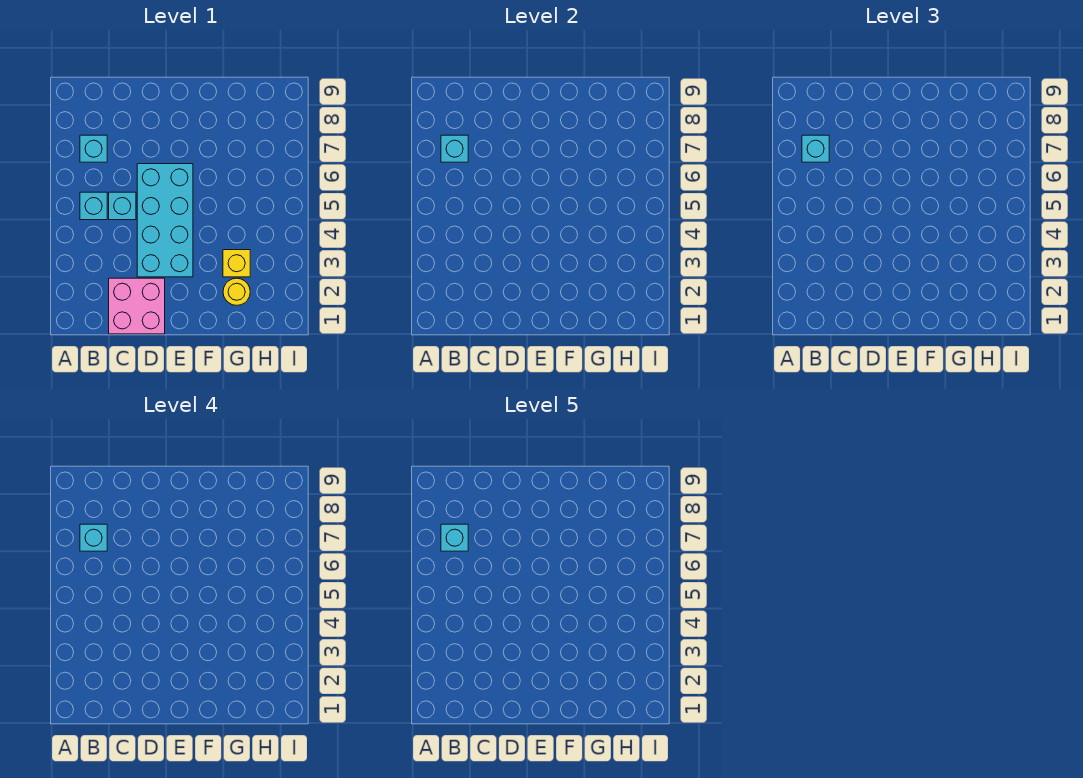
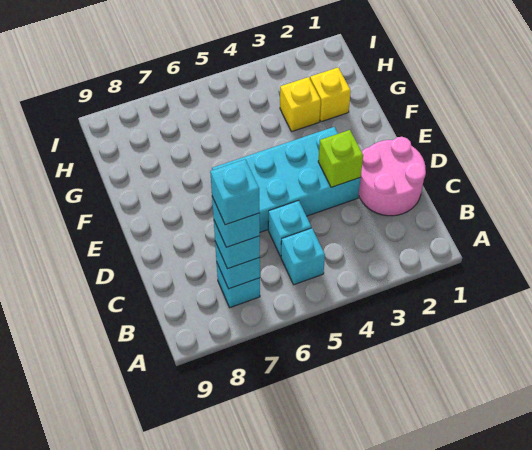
pink 2x2 brick [109,278,165,334] -> pink 2x2 round brick [359,137,426,216]
none -> lime 1x1 brick [318,130,363,187]
yellow 1x1 round brick [223,278,250,305] -> yellow 1x1 brick [310,68,351,122]

